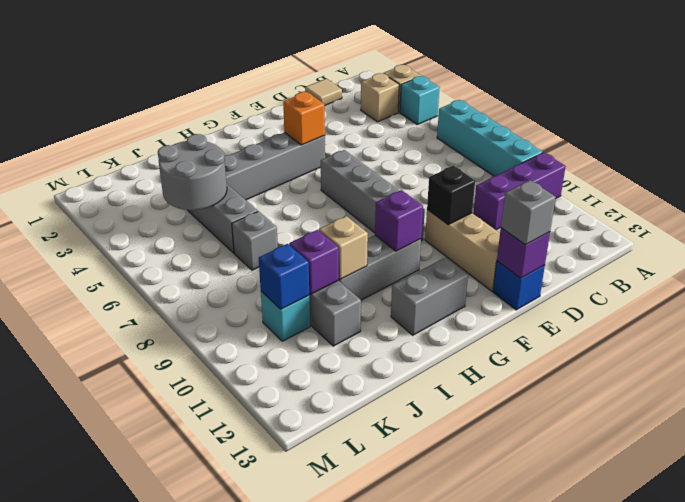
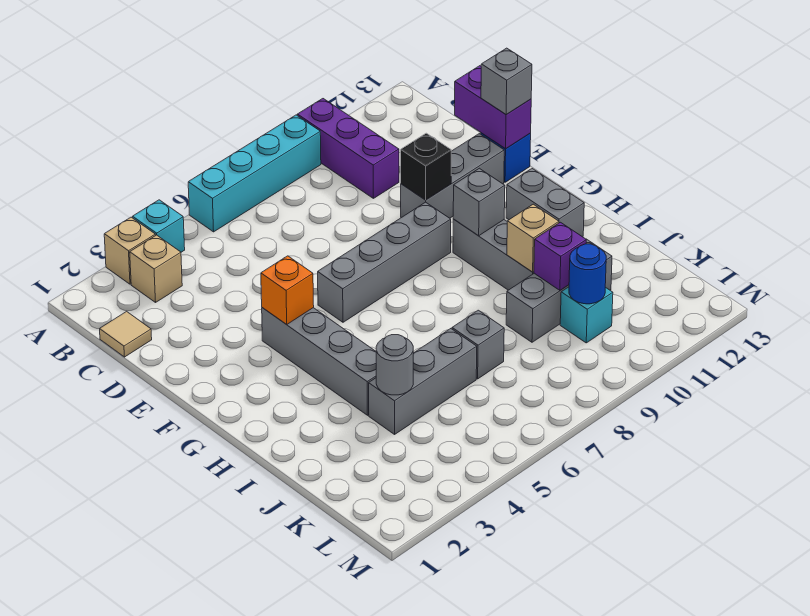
tan 1x3 brick [425,210,500,291] -> grey 1x3 brick [401,134,504,218]
purple 1x1 brick [497,228,550,278] -> purple 1x2 brick [455,66,531,149]
purple 1x1 brick [375,190,423,251] -> grey 1x1 brick [453,168,505,236]
grey 2x2 round brick [158,134,227,210] -> grey 1x1 round brick [376,335,413,395]
blue 1x1 brick [259,244,309,309] -> blue 1x1 round brick [569,244,606,304]

